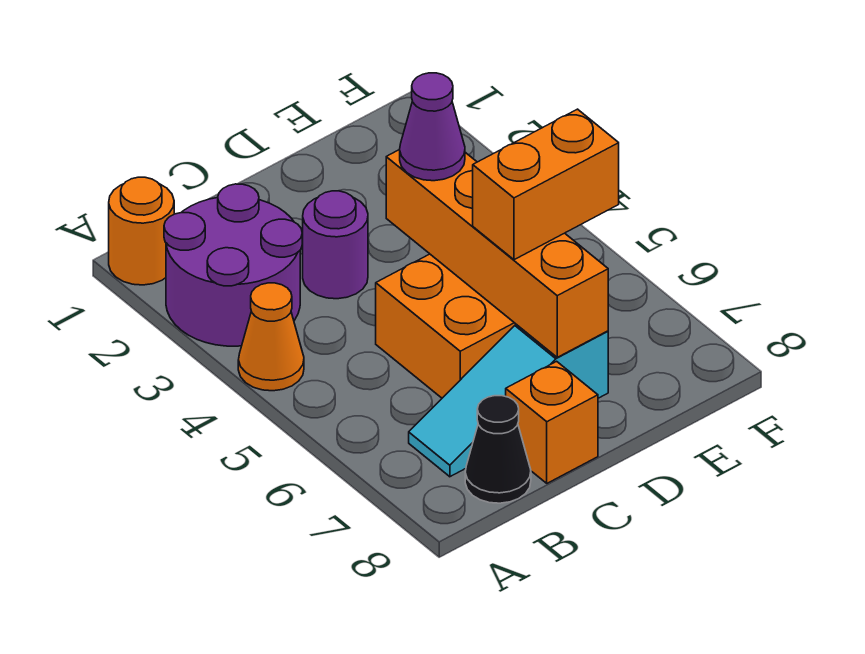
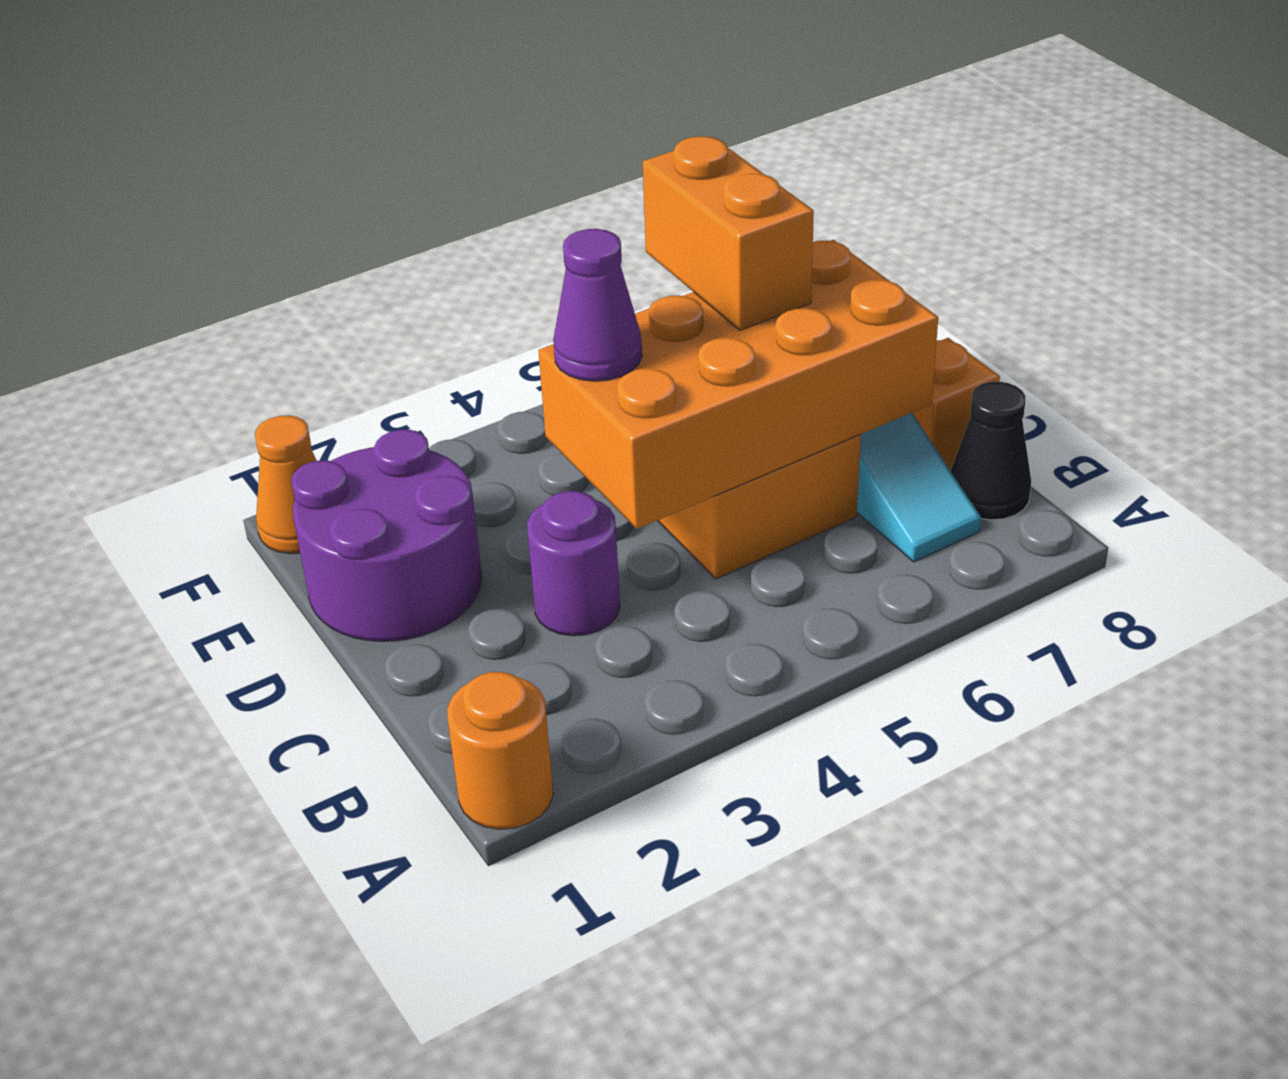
purple 2x2 round brick [164,184,302,346] -> purple 2x2 round brick moved to [291,429,482,641]
orange 1x1 cone [238,283,304,391] -> orange 1x1 cone moved to [255,415,317,554]
orange 1x4 brick [386,150,608,357] -> orange 2x4 brick [538,240,938,529]

